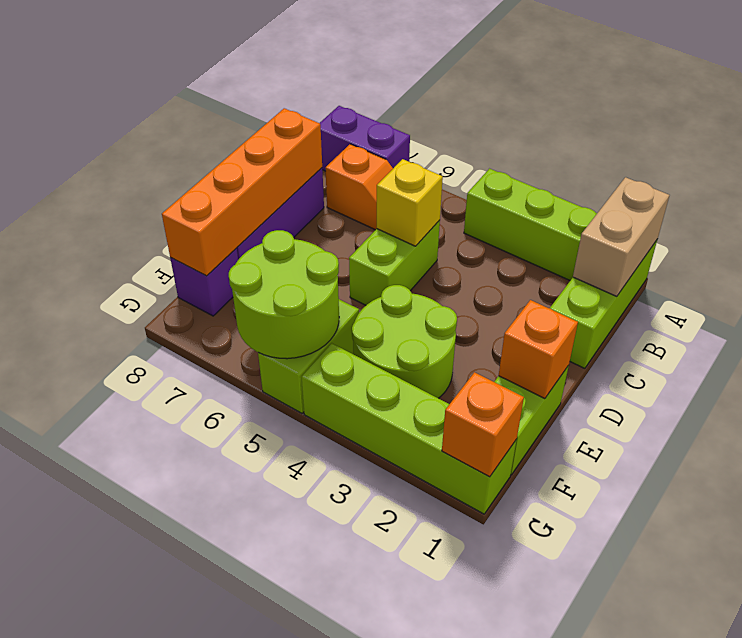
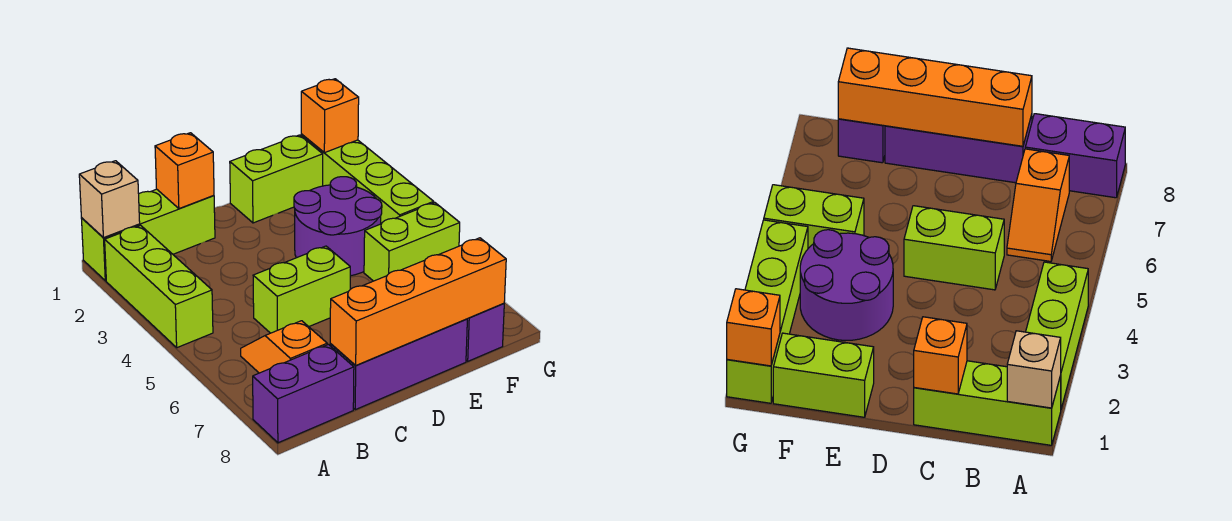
tan 1x2 brick [573,177,669,297] -> tan 1x1 brick [79,161,140,238]
purple 1x2 brick [320,106,410,171] -> purple 1x2 brick turned to [253,344,354,443]
yellow 1x1 brick [377,159,443,246] -> none
orange 1x1 brick [499,300,578,399] -> orange 1x1 brick moved to [155,133,214,209]
lime 2x2 round brick [352,285,457,398] -> purple 2x2 round brick [294,177,382,276]
lime 2x2 round brick [229,230,339,359] -> none

